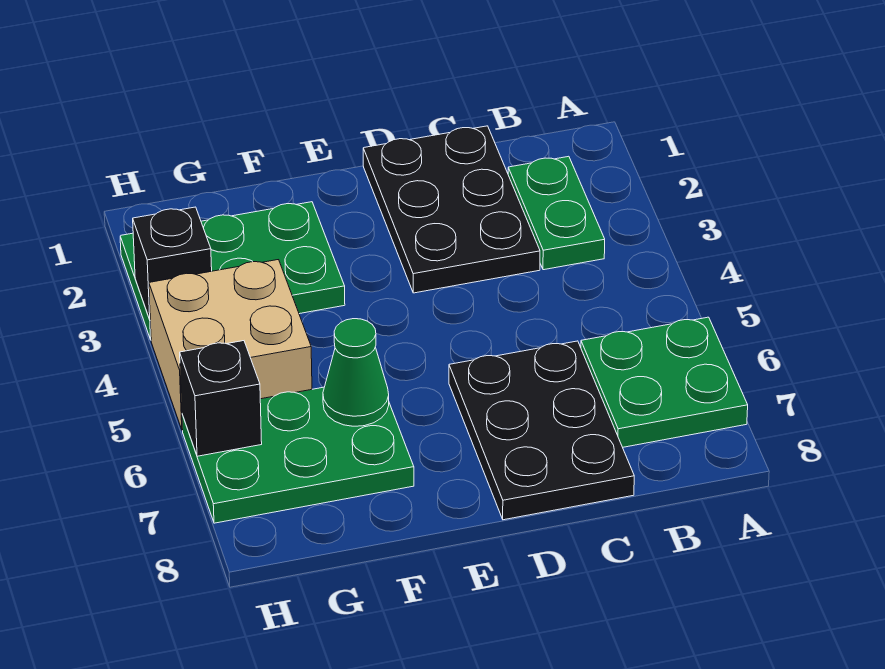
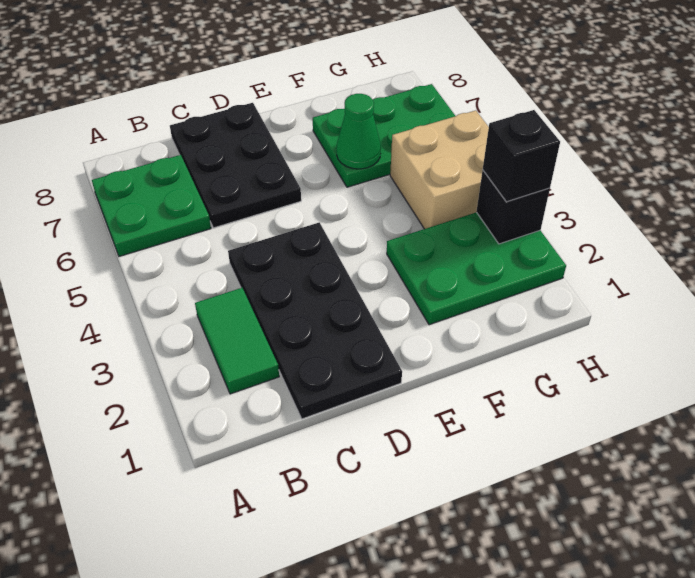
green 1x2 plate [508,156,605,270] -> green 1x2 tile [195,288,279,394]
black 2x3 plate [363,126,540,293] -> black 2x4 plate [228,222,402,419]
black 1x1 brick [180,341,262,456] -> black 1x1 brick moved to [483,110,560,202]

